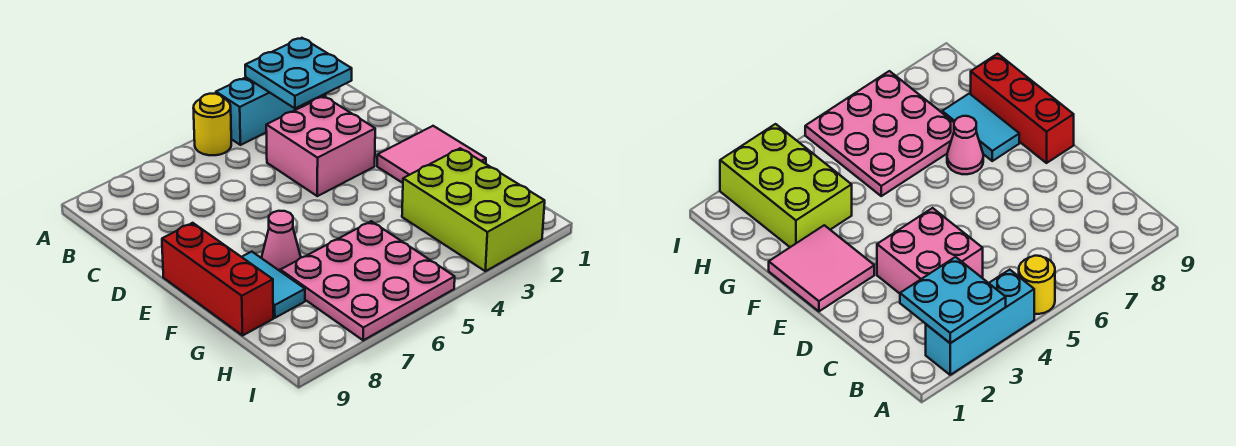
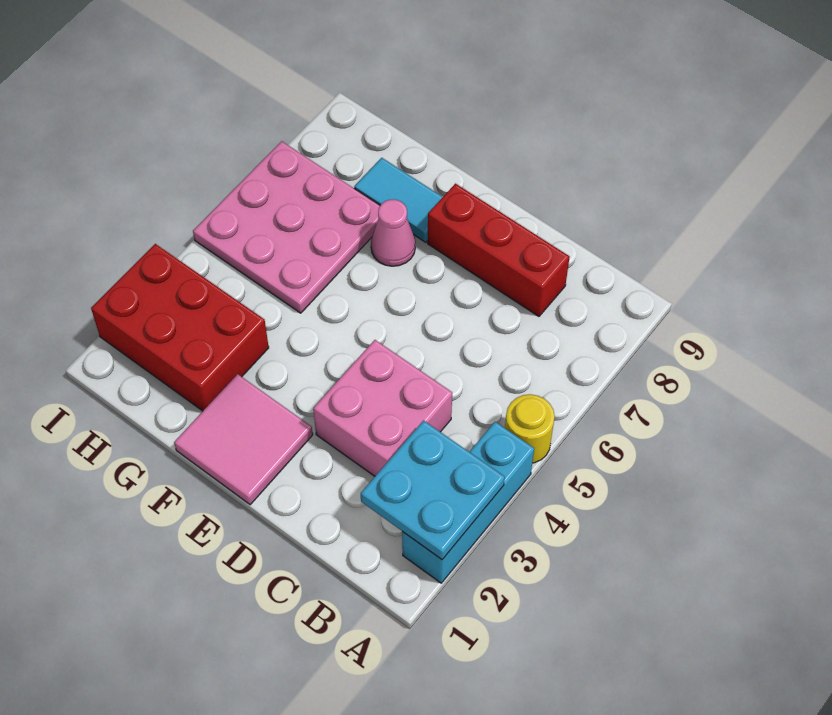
red 1x3 brick [162,223,273,335] -> red 1x3 brick moved to [428,184,570,316]
lime 2x3 brick [402,148,545,271] -> red 2x3 brick [91,244,269,411]

